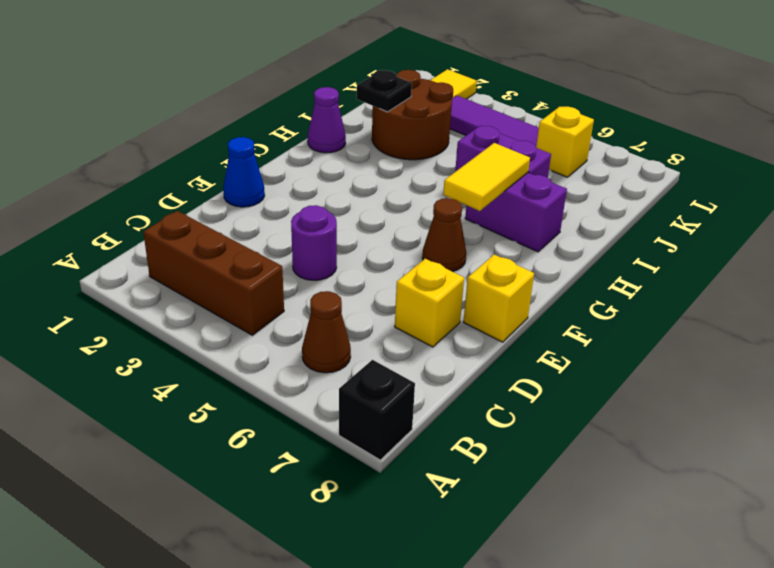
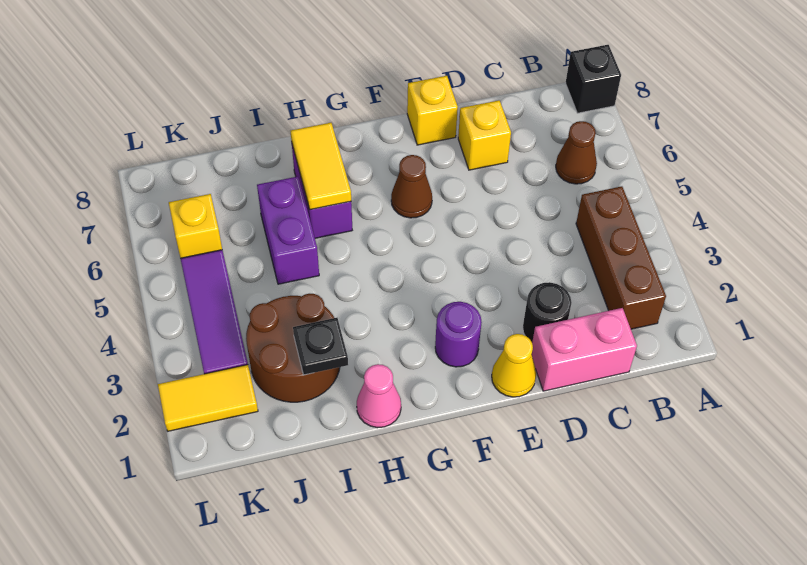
none -> pink 1x2 brick [532,308,637,391]
none -> black 1x1 round brick [523,282,572,342]
purple 1x1 round brick [291,205,337,280] -> purple 1x1 round brick moved to [435,302,482,367]
blue 1x1 cone [223,137,265,207] -> yellow 1x1 cone [492,334,536,397]
yellow 1x2 tile [443,143,530,211] -> yellow 1x2 tile turned to [291,123,351,210]
purple 1x1 cone [308,87,346,153] -> pink 1x1 cone [357,364,401,428]

